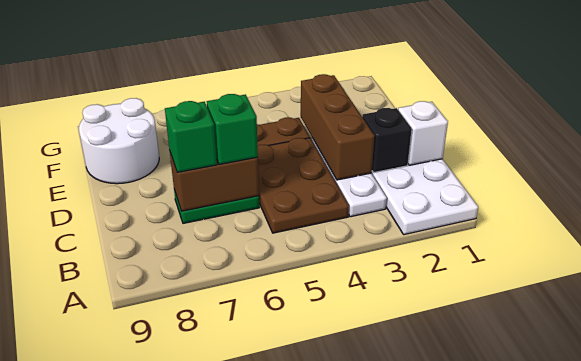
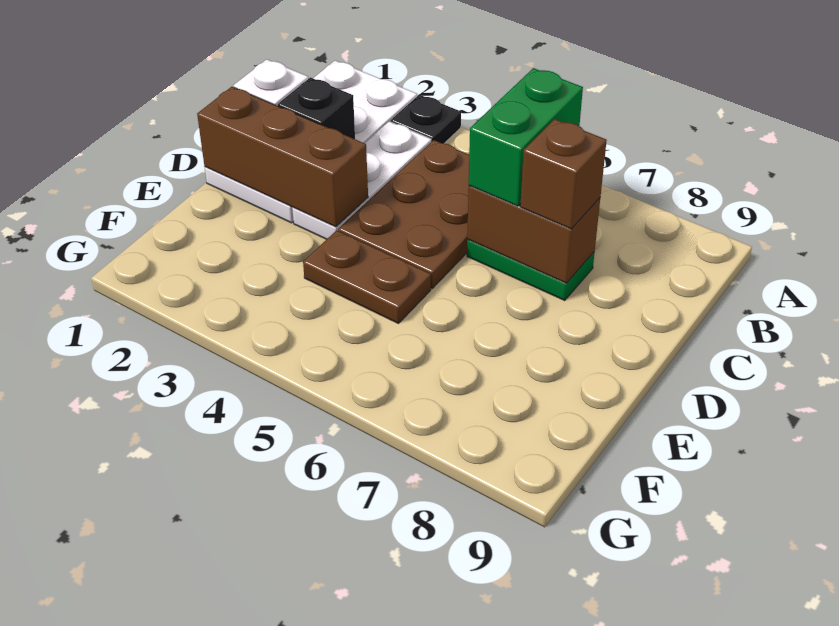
none -> black 1x1 plate [391,95,461,143]
brown 1x3 brick [301,74,375,180] -> brown 1x3 brick turned to [197,87,368,227]
green 1x1 brick [207,94,258,165] -> green 1x2 brick [469,68,583,206]
green 1x1 brick [165,101,217,172] -> brown 1x1 brick [520,119,607,229]
white 2x2 round brick [79,98,159,184] -> none

